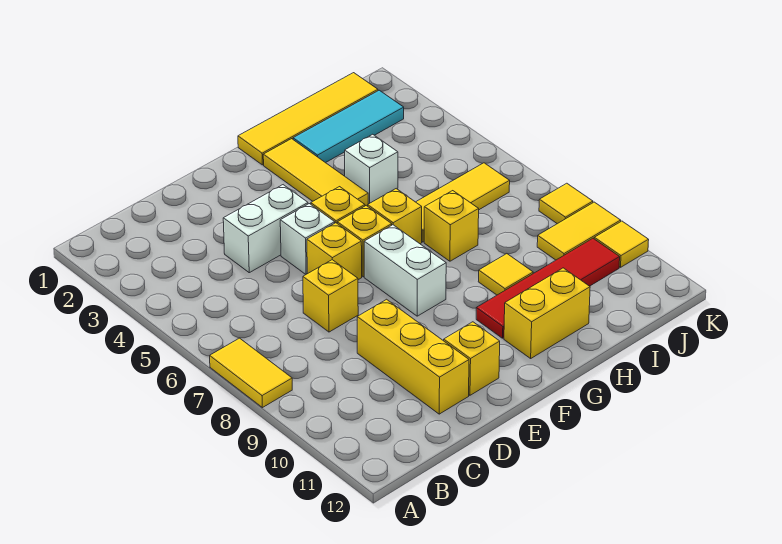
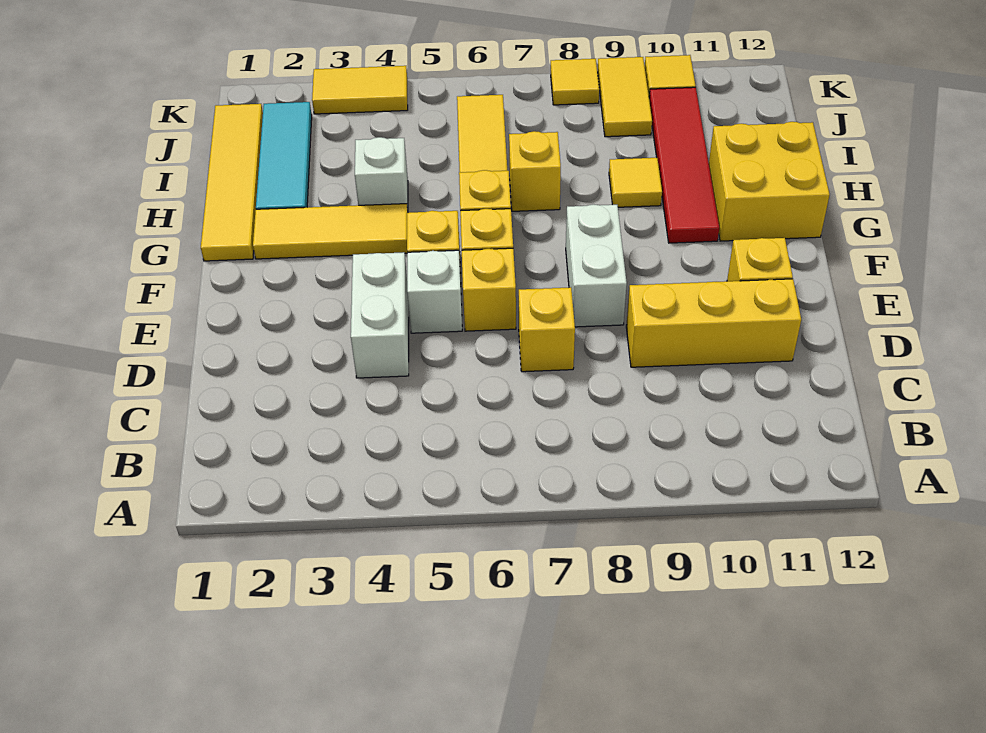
yellow 1x2 tile [210,338,292,408] -> yellow 1x2 tile moved to [312,66,408,114]
white 1x2 brick [364,225,446,316] -> white 1x2 brick turned to [566,204,627,327]
yellow 1x2 brick [504,268,590,358] -> yellow 2x2 brick [709,122,830,241]

